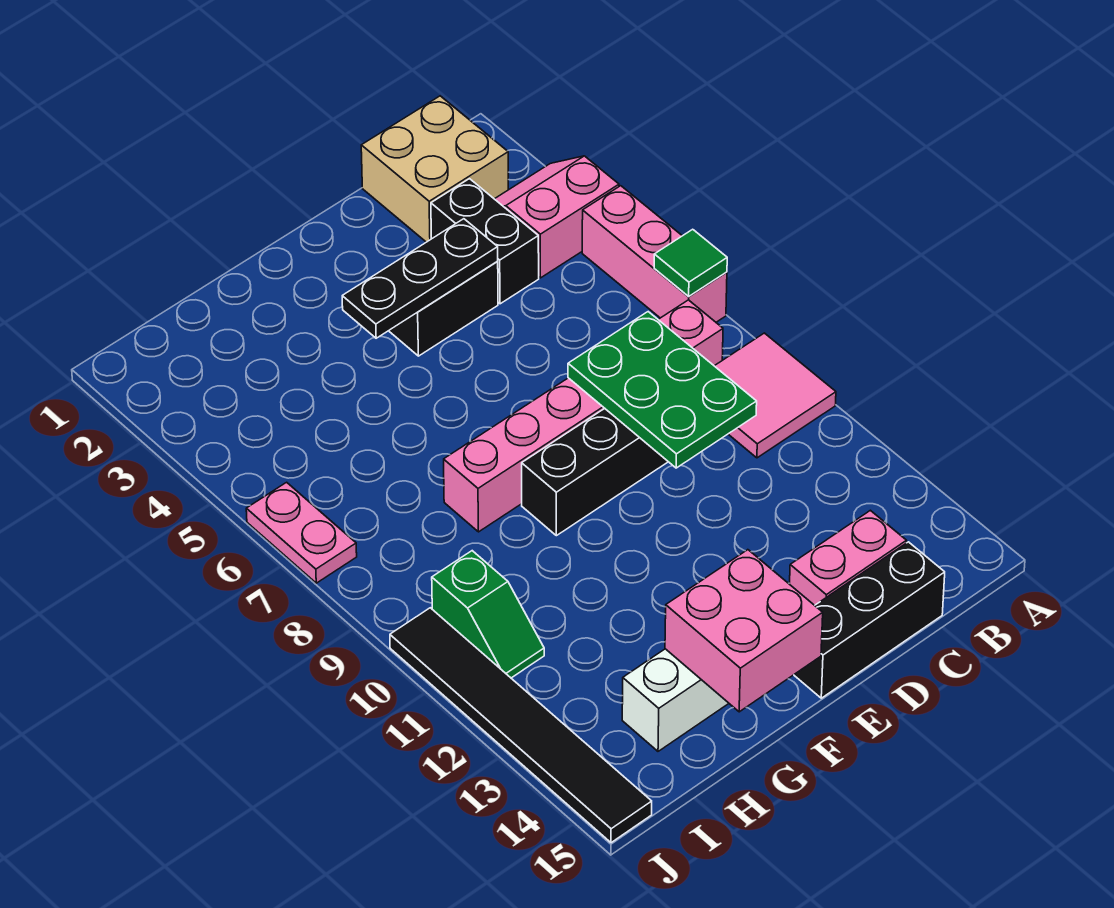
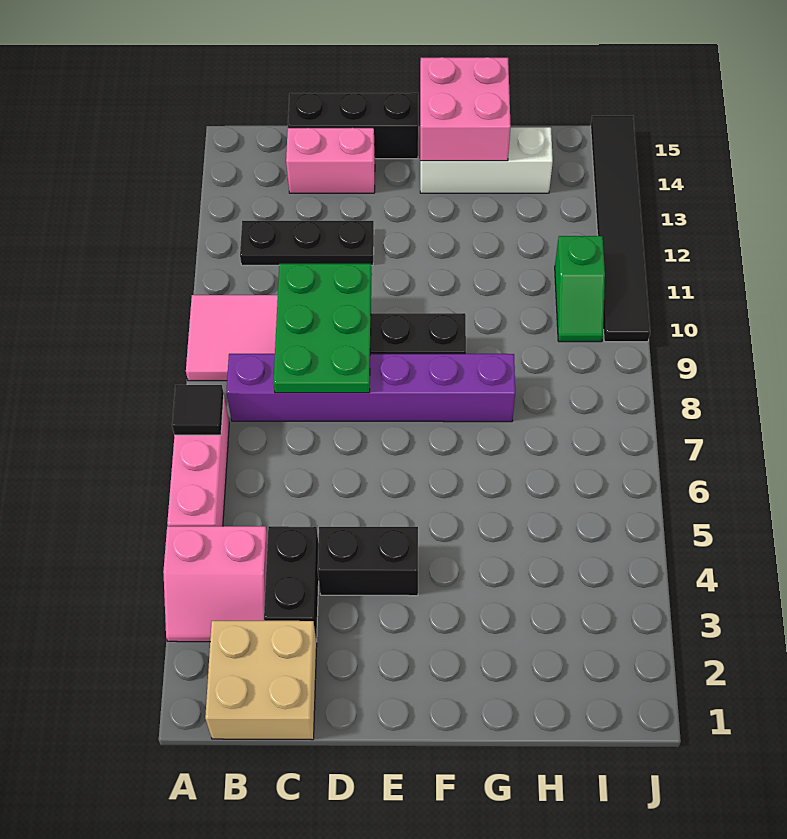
green 1x1 tile [654,229,727,297] -> black 1x1 tile [172,385,224,435]
pink 1x6 brick [444,300,723,532] -> purple 1x6 brick [226,354,515,422]
black 1x3 plate [342,219,498,338] -> black 1x3 plate moved to [240,221,374,265]
green 1x2 slope [432,551,544,678] -> green 1x2 slope turned to [555,236,605,342]
pink 1x2 plate [246,482,357,583] -> none

